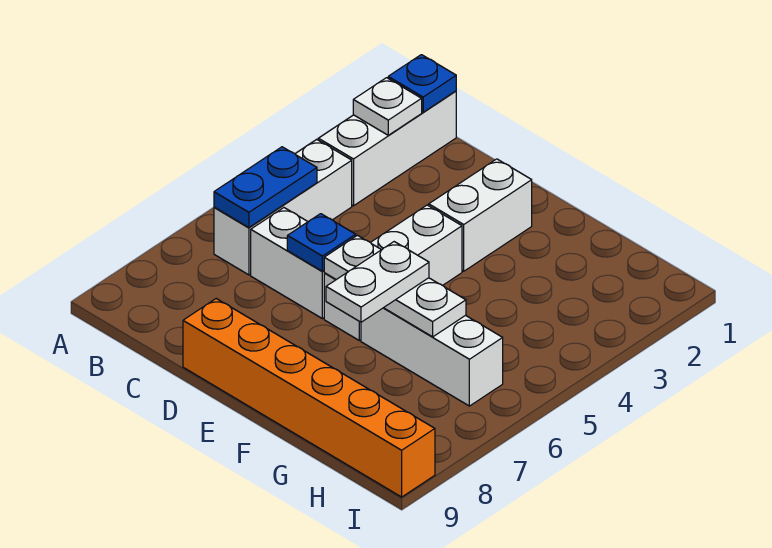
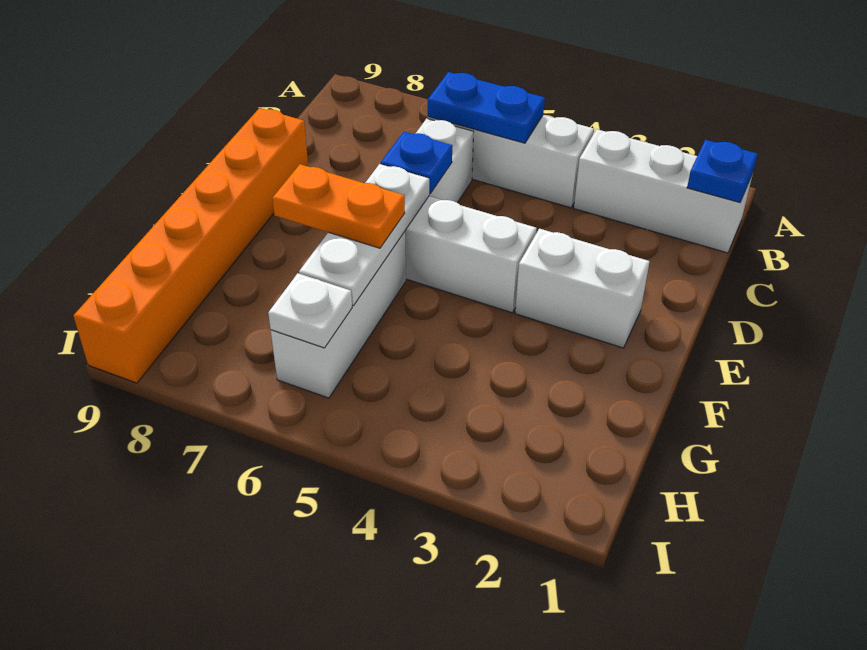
white 1x1 plate [353,78,422,135] -> white 1x1 plate moved to [268,273,352,348]
white 1x2 plate [326,242,429,322] -> orange 1x2 plate [272,164,405,248]

